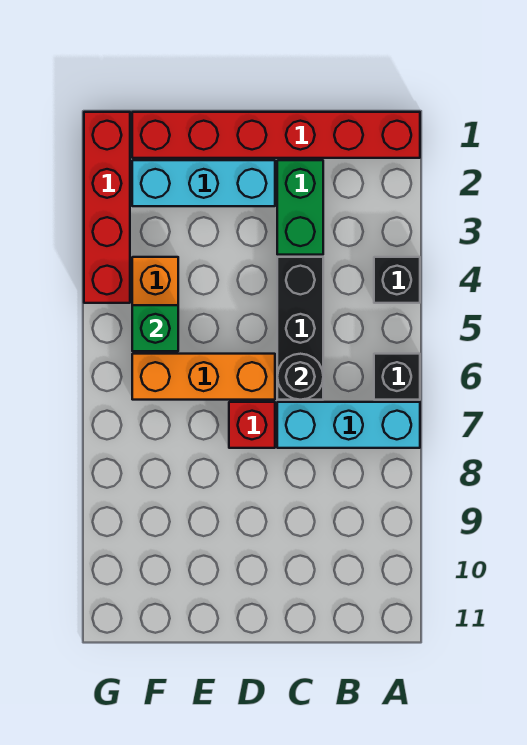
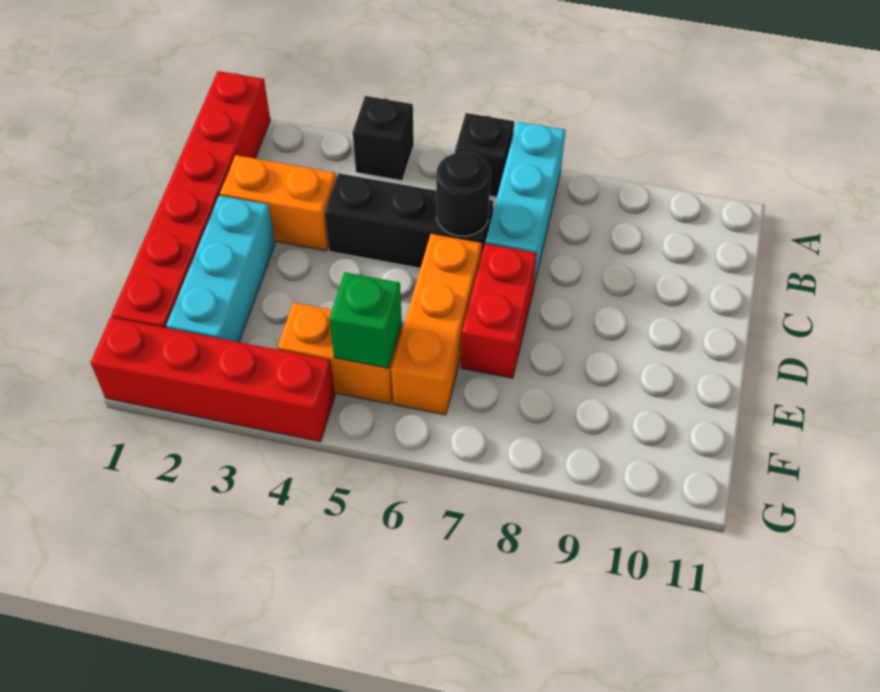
green 1x2 brick [277,160,323,255] -> orange 1x2 brick [220,155,336,251]
red 1x1 brick [229,402,275,448] -> red 1x2 brick [461,244,537,378]

